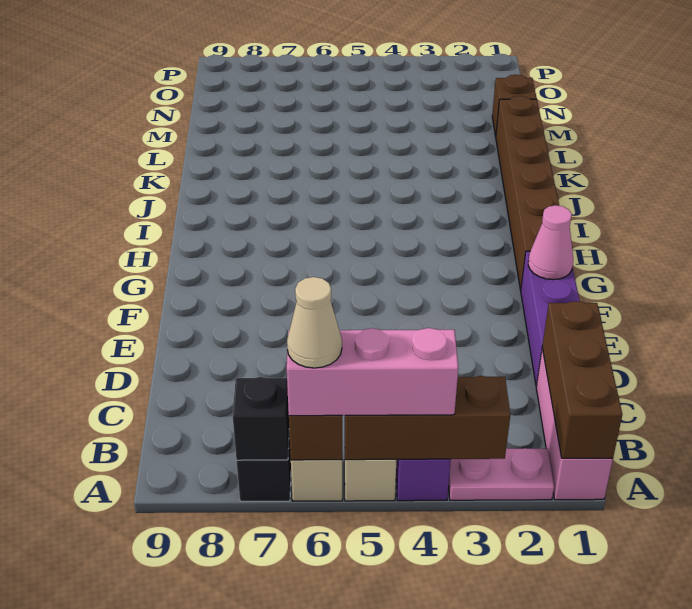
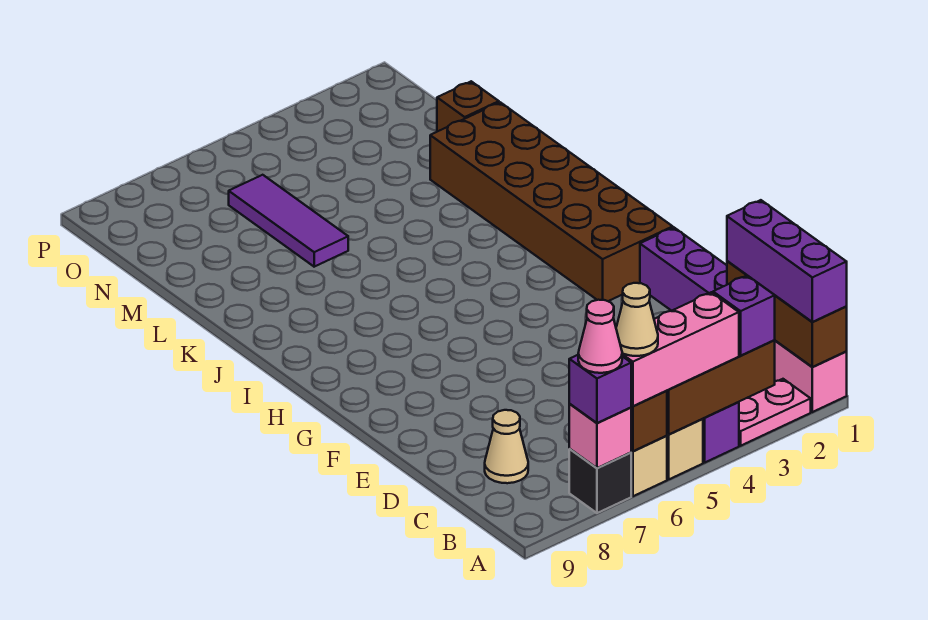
none -> purple 1x3 brick [727,200,847,322]
none -> purple 1x1 brick [713,276,775,356]
black 1x1 brick [233,377,289,460] -> pink 1x1 brick [569,404,631,468]
none -> purple 1x1 brick [569,355,631,423]
none -> tan 1x1 cone [485,410,528,483]
pink 1x1 cone [528,205,573,280] -> pink 1x1 cone moved to [578,300,622,373]
brown 1x6 brick [496,96,559,290] -> brown 2x6 brick [430,102,673,301]
none -> purple 1x3 tile [229,175,348,267]

